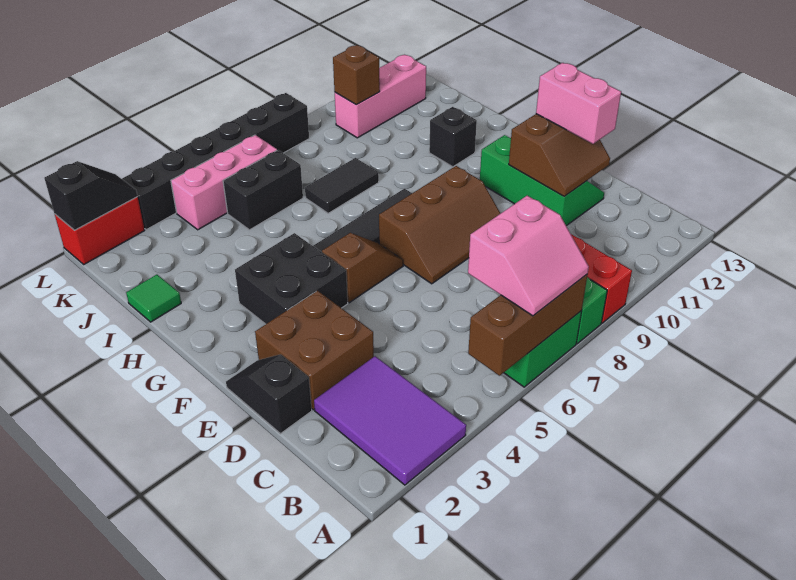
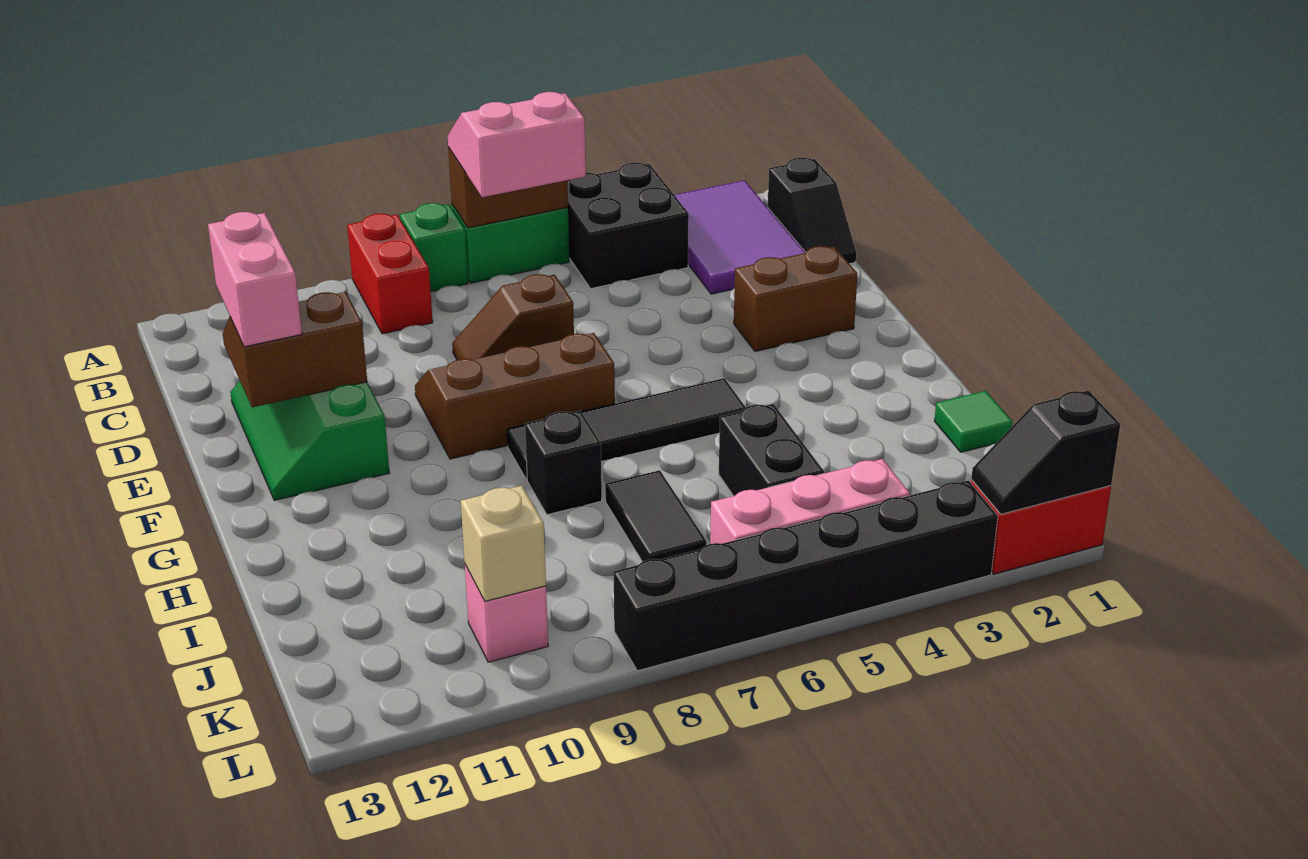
brown 1x3 brick [468,274,588,376] -> brown 1x2 brick [448,147,568,228]
black 1x2 slope [226,354,312,434] -> black 1x2 slope moved to [768,158,856,264]
brown 2x2 brick [255,291,374,410] -> brown 1x2 brick [734,246,857,352]
black 2x2 brick [235,233,348,324] -> black 2x2 brick moved to [567,162,689,289]
brown 1x2 slope [322,233,403,303] -> brown 1x2 slope moved to [452,274,574,360]
black 1x1 brick [429,107,477,167] -> black 1x1 brick moved to [525,411,602,515]
black 1x2 tile [305,158,379,213] -> black 1x2 tile turned to [605,470,706,562]
black 1x2 brick [223,150,303,230] -> black 1x2 brick turned to [719,404,824,496]
pink 1x3 brick [335,55,426,138] -> pink 1x1 brick [465,565,548,662]
brown 1x1 brick [333,45,380,105] -> tan 1x1 brick [461,486,546,601]

